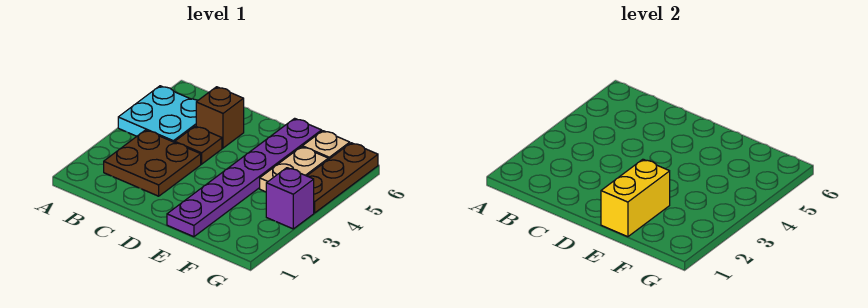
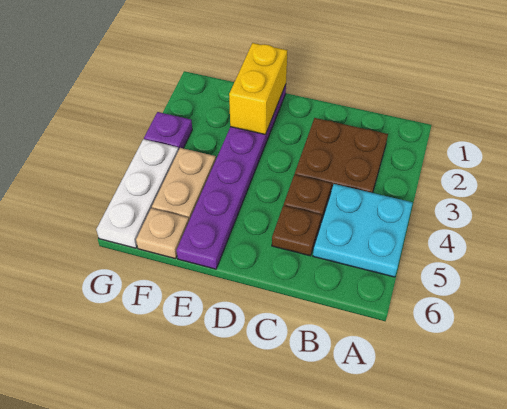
brown 1x1 brick [196,87,244,148] -> brown 1x1 plate [272,206,322,256]
purple 1x1 brick [266,168,314,229] -> purple 1x1 plate [144,112,192,150]
brown 1x3 plate [307,143,378,213] -> white 1x3 plate [96,139,179,248]

